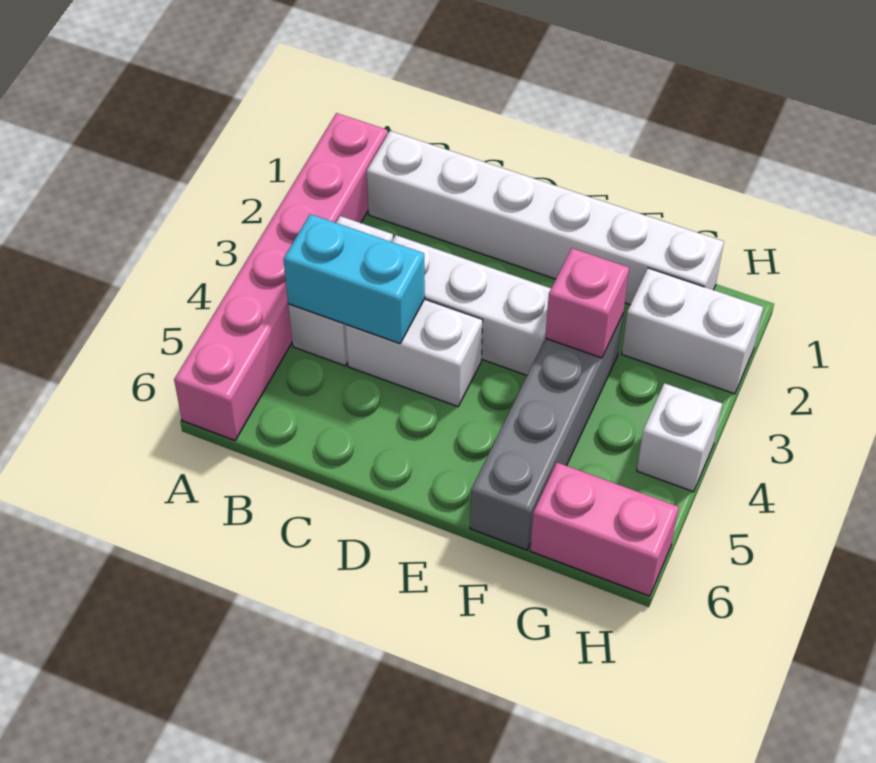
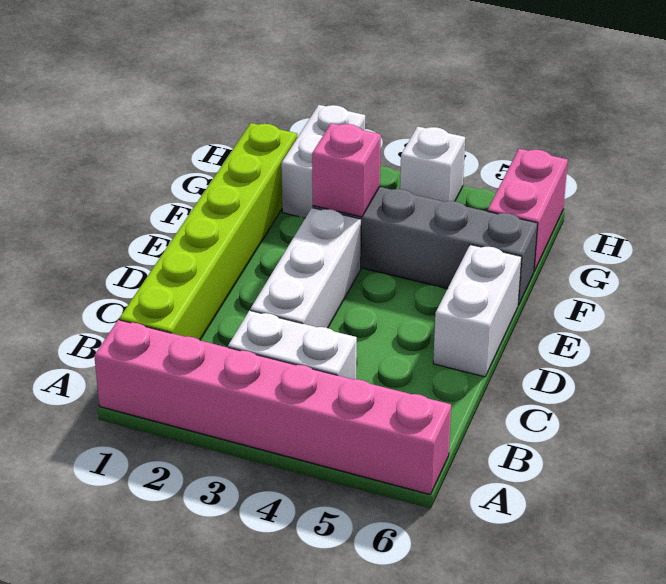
white 1x6 brick [367,131,724,305] -> lime 1x6 brick [119,123,298,340]
cyan 1x2 brick [284,214,425,343] -> none
white 1x2 brick [345,299,483,406] -> white 1x2 brick moved to [433,245,522,377]

